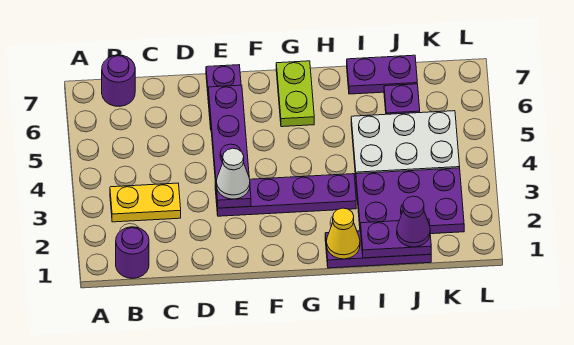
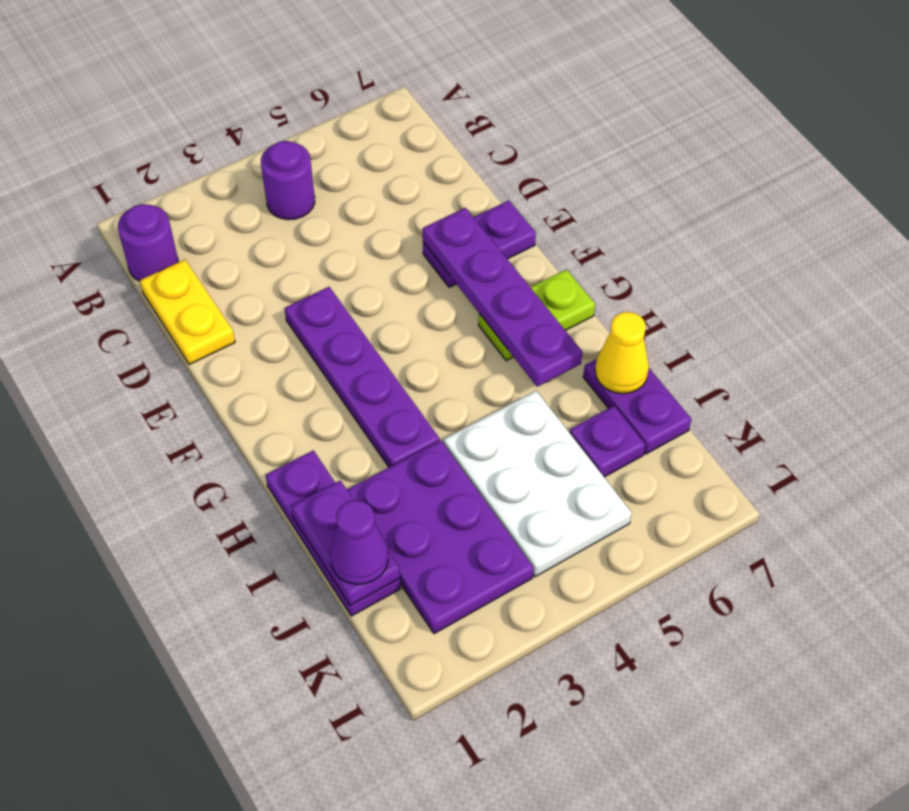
yellow 1x2 plate [110,183,181,222] -> yellow 1x2 plate moved to [140,260,235,365]
purple 1x1 round brick [102,55,135,106] -> purple 1x1 round brick moved to [261,141,315,220]
purple 1x4 plate [208,85,251,208] -> purple 1x4 plate turned to [423,208,582,387]
white 1x1 cone [216,148,250,199] -> none
yellow 1x1 cone [327,208,360,259] -> yellow 1x1 cone moved to [595,312,649,394]

